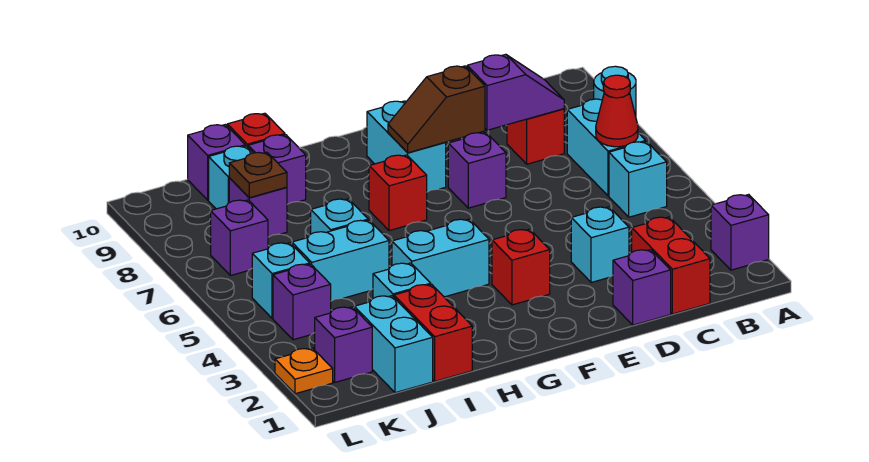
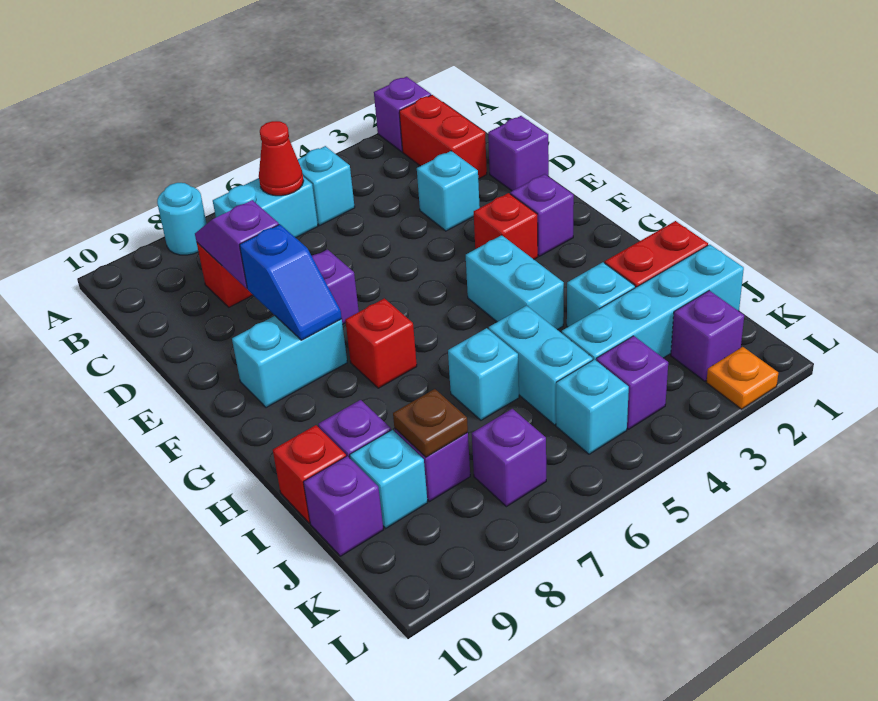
red 1x2 brick [632,217,710,314] -> red 1x2 brick turned to [399,95,487,179]
brown 1x2 slope [388,66,485,153] -> blue 1x2 slope [240,224,342,340]
none -> purple 1x1 brick [510,174,574,256]
cyan 1x2 brick [354,296,433,393] -> cyan 1x4 brick [562,245,744,360]

